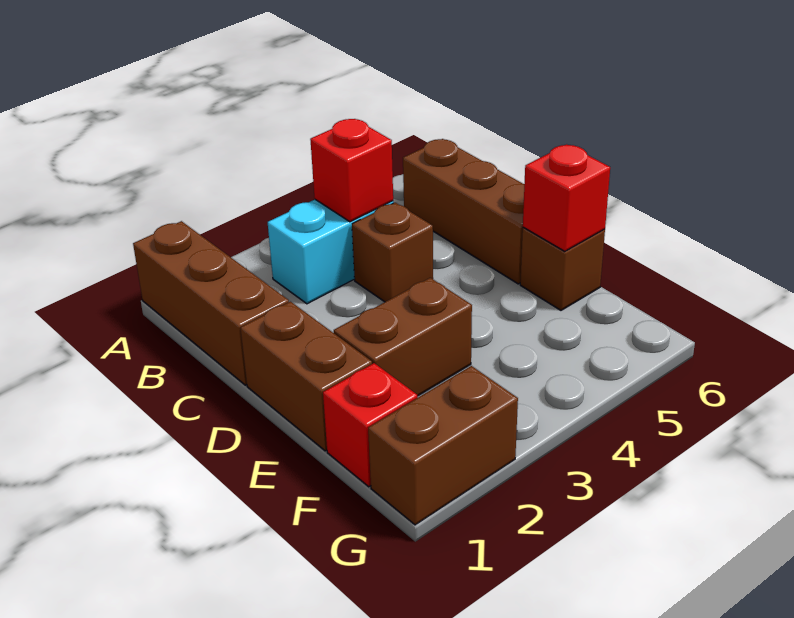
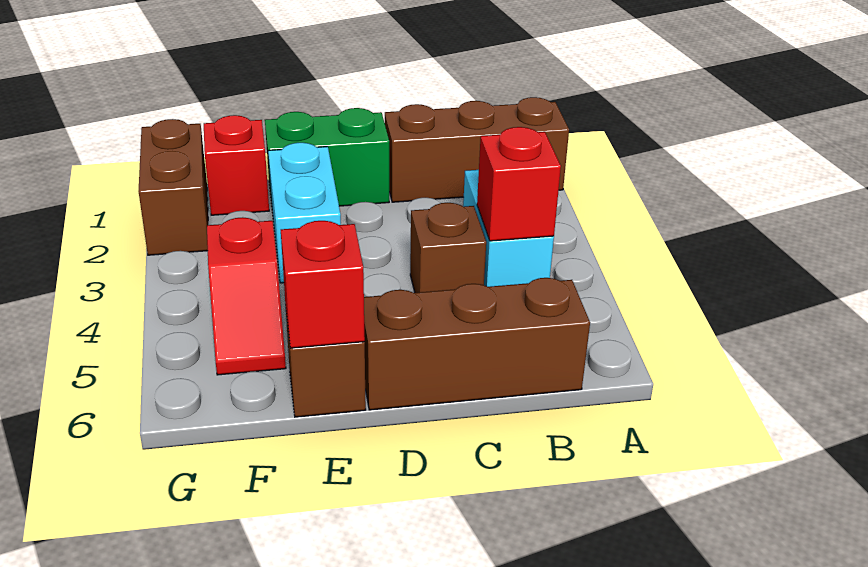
brown 1x2 brick [240,302,372,451] -> green 1x2 brick [265,108,389,206]
brown 1x2 brick [334,278,472,396] -> cyan 1x2 brick [268,143,341,283]
none -> red 1x2 slope [207,217,286,375]

